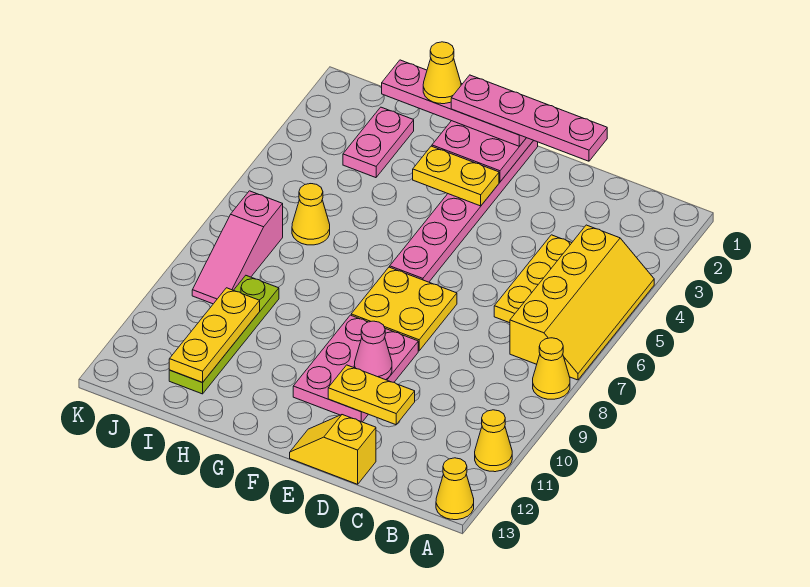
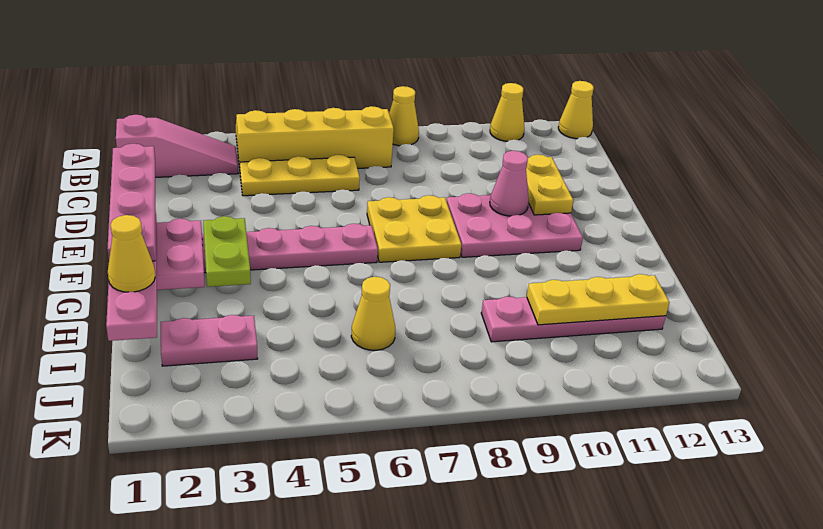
yellow 1x2 slope [290,415,376,484] -> none
yellow 1x2 plate [413,146,499,206] -> lime 1x2 plate [203,216,251,287]
lime 1x4 plate [169,276,279,394] -> pink 1x4 plate [481,297,666,342]
pink 1x3 slope [192,191,283,304] -> pink 1x3 slope moved to [116,115,238,177]

